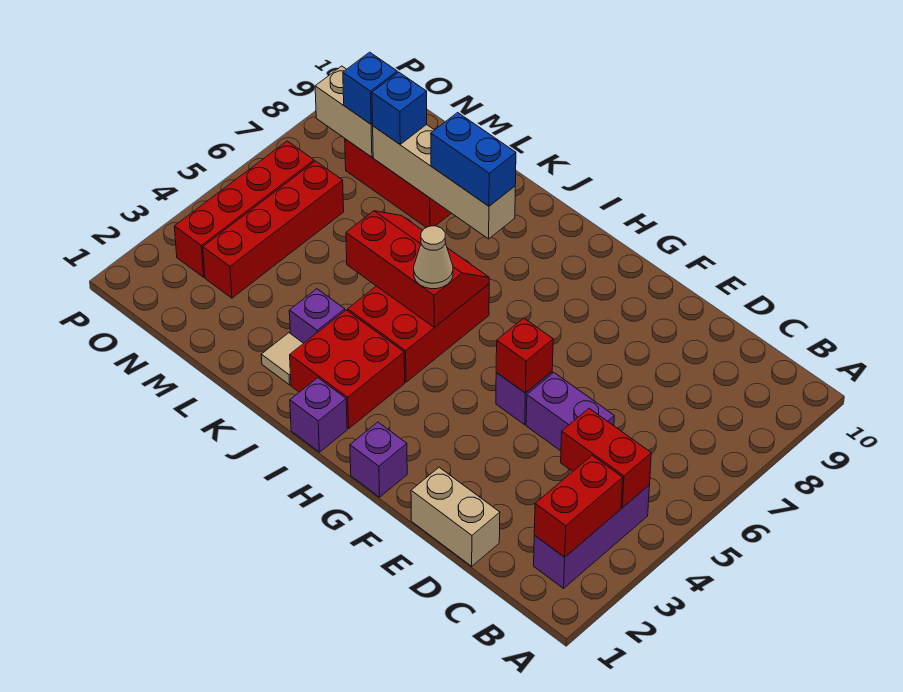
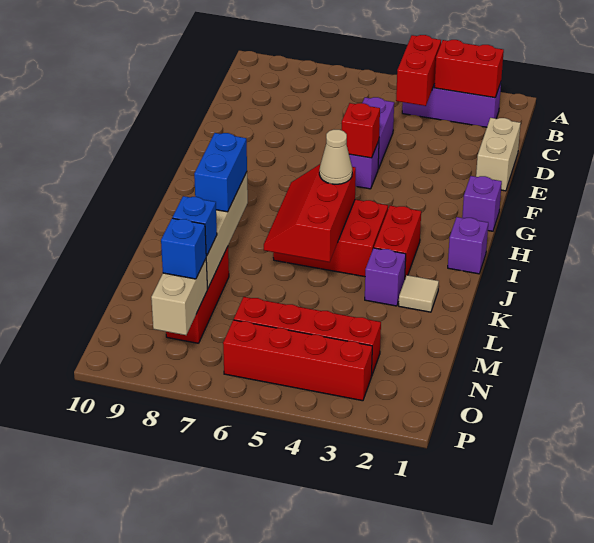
red 2x2 brick [290,310,405,429] -> red 1x2 brick [374,206,421,278]

